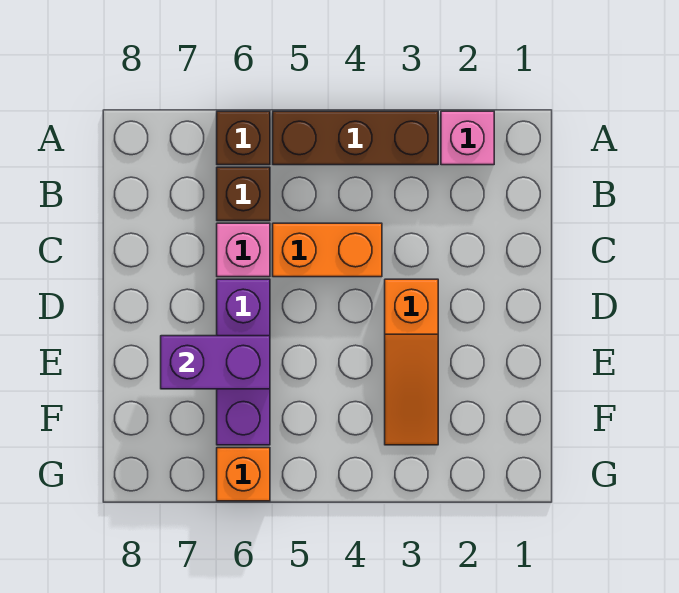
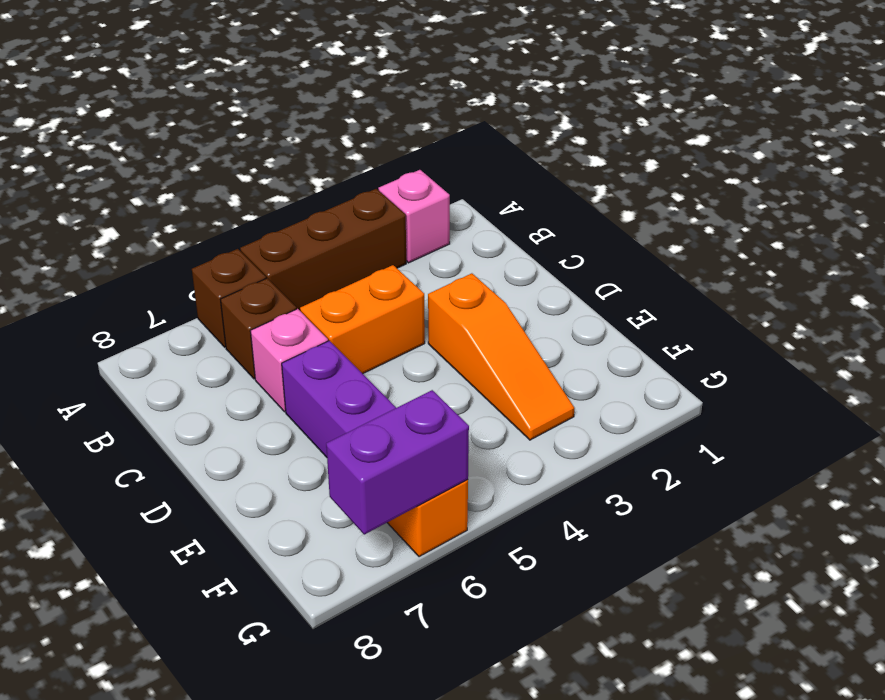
purple 1x2 brick [161,336,270,389] -> purple 1x2 brick moved to [326,390,469,535]

